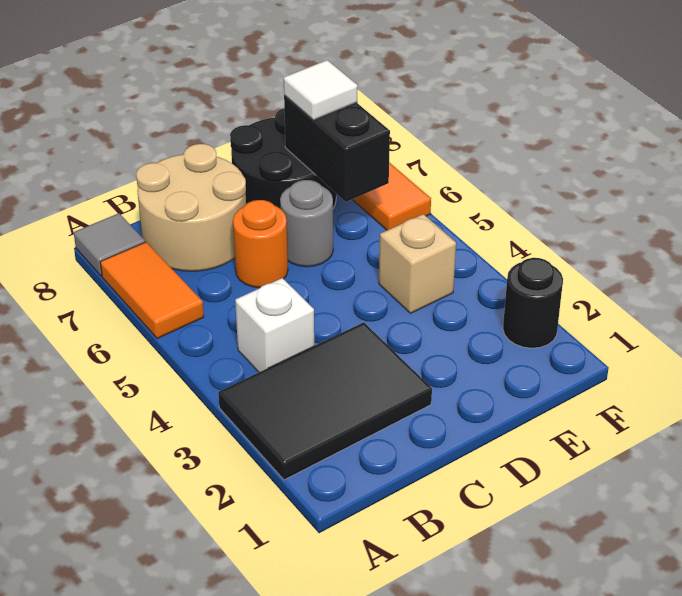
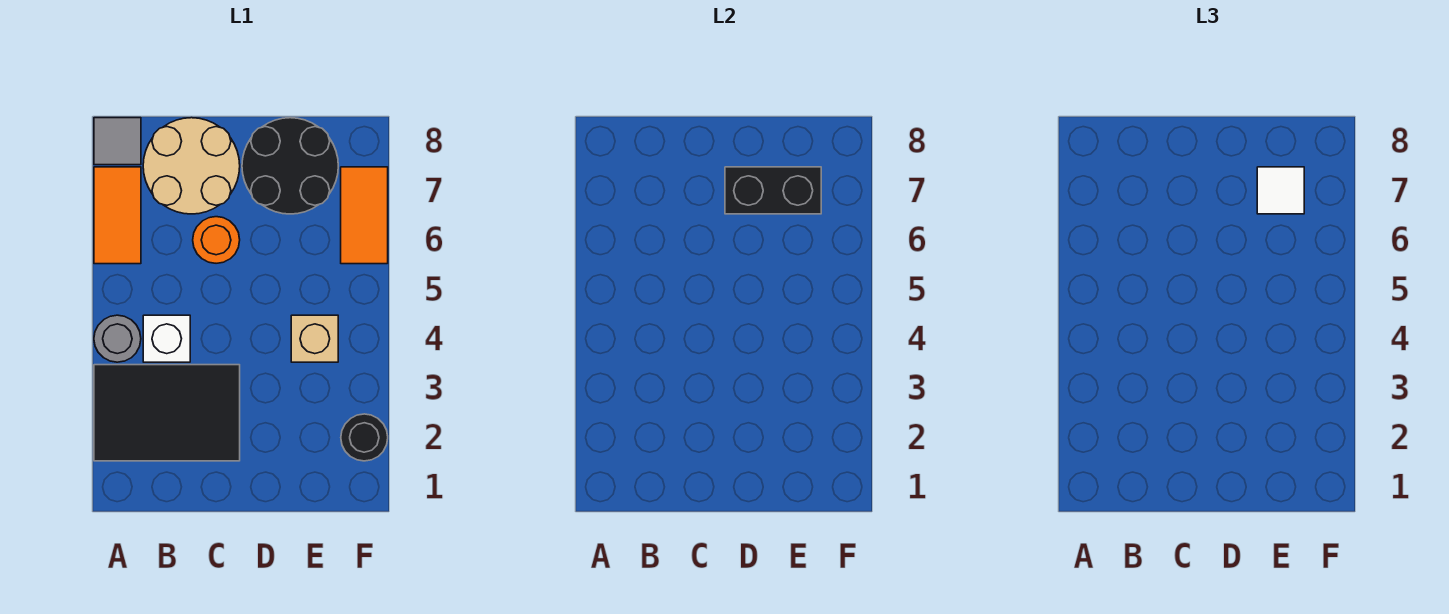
grey 1x1 round brick [280,180,333,267] -> grey 1x1 round brick moved to [94,315,141,362]
black 1x2 brick [284,95,390,202] -> black 1x2 brick turned to [725,167,821,214]

